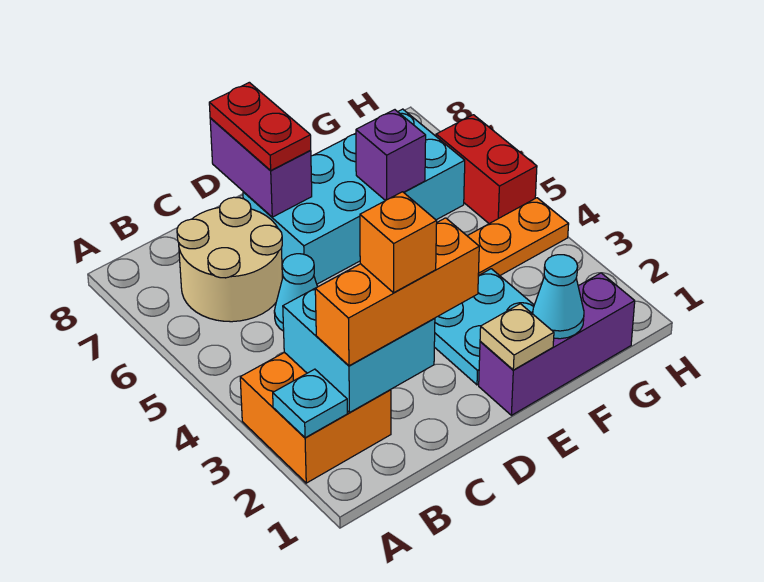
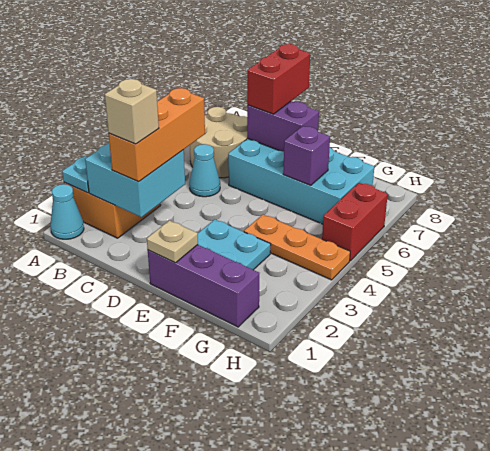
orange 1x3 brick [315,218,479,366] -> orange 1x3 brick turned to [109,88,205,182]
orange 1x1 brick [360,192,437,293] -> tan 1x1 brick [105,79,159,144]
purple 1x2 brick [210,118,312,217] -> purple 1x2 brick turned to [247,101,319,152]
red 1x2 plate [209,82,311,171] -> red 1x2 brick [247,44,310,114]
cyan 1x1 cone [533,255,584,339] -> cyan 1x1 cone moved to [50,184,84,239]

